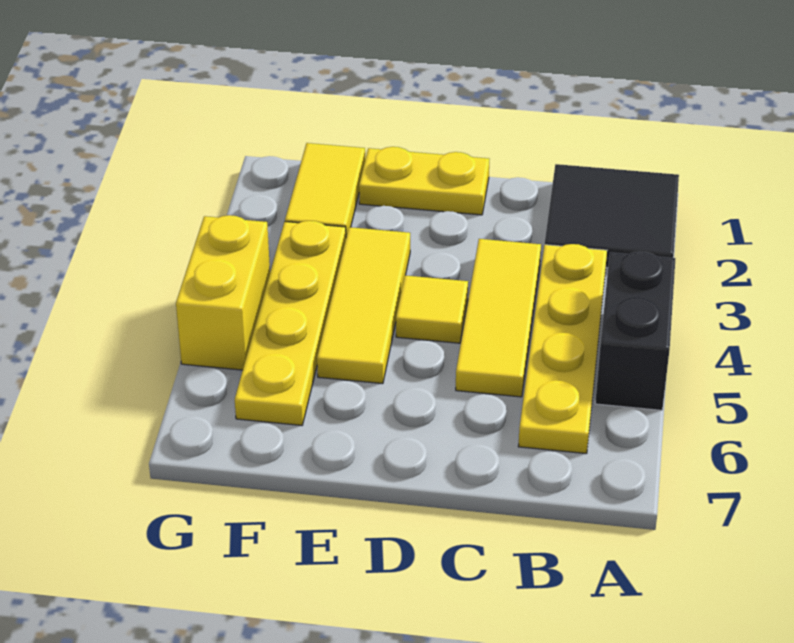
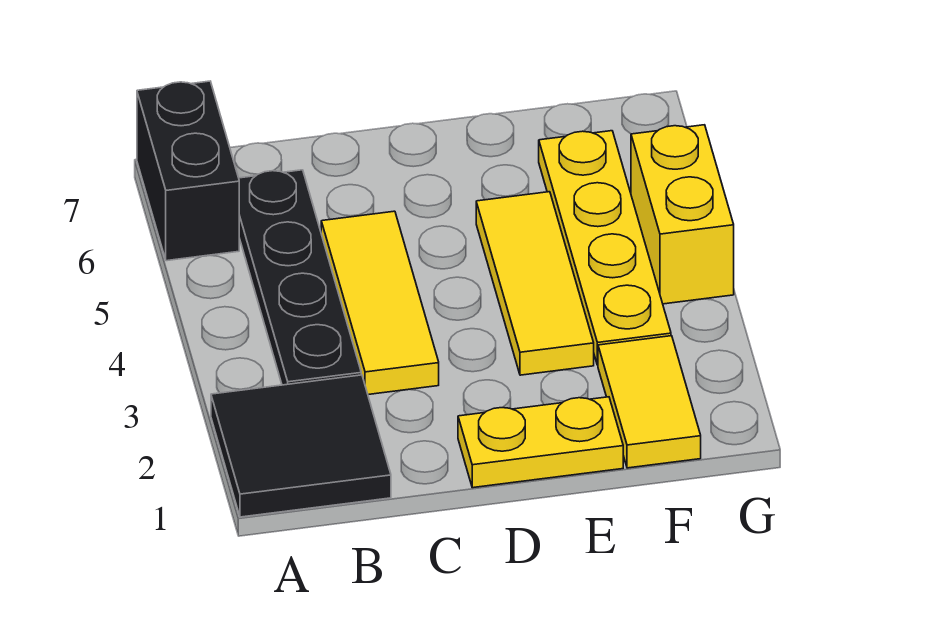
black 1x2 brick [595,252,676,410] -> black 1x2 brick moved to [137,81,239,261]
yellow 1x4 plate [518,244,607,454] -> black 1x4 plate [239,170,361,385]
yellow 1x1 tile [396,275,468,343] -> none

